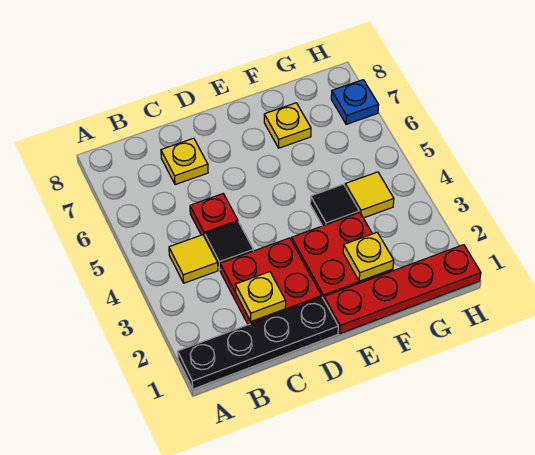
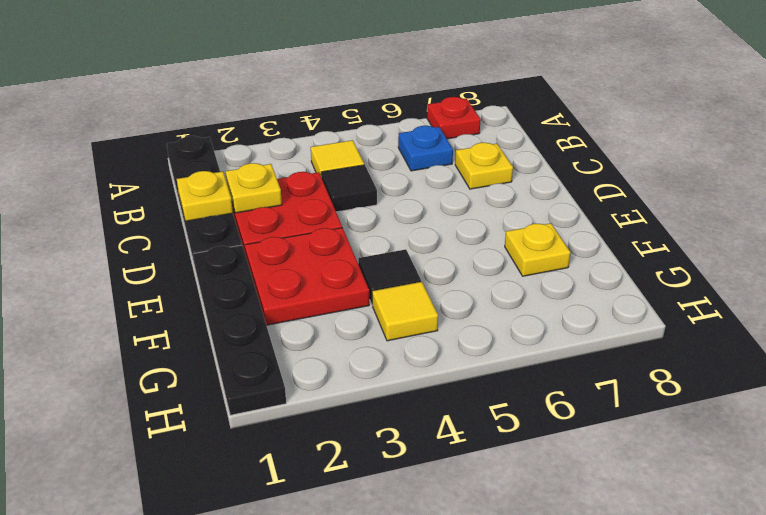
red 1x1 plate [190,194,238,237] -> red 1x1 plate moved to [427,97,481,139]
red 1x4 plate [324,245,481,334] -> black 1x4 plate [193,245,286,415]
yellow 1x1 plate [343,232,394,281] -> yellow 1x1 plate moved to [177,171,233,221]
blue 1x1 plate [331,80,379,124] -> blue 1x1 plate moved to [398,126,453,171]

